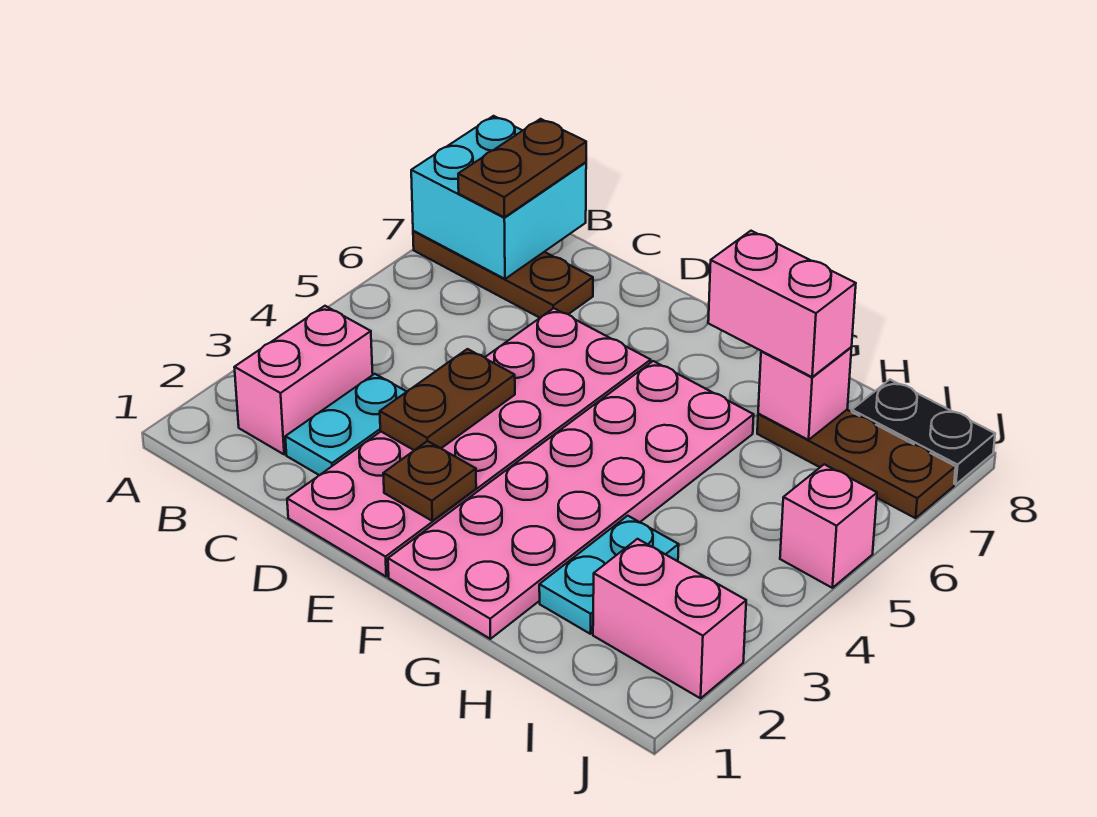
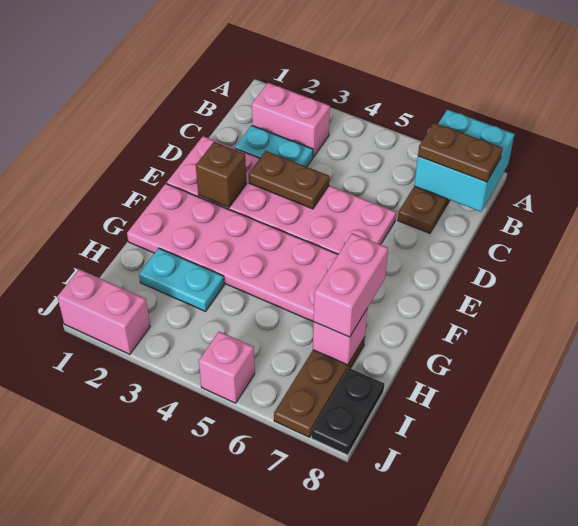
brown 1x1 plate [383,441,476,521] -> brown 1x1 brick [196,142,247,207]
pink 1x2 brick [593,539,746,698] -> pink 1x2 brick turned to [57,269,150,354]

